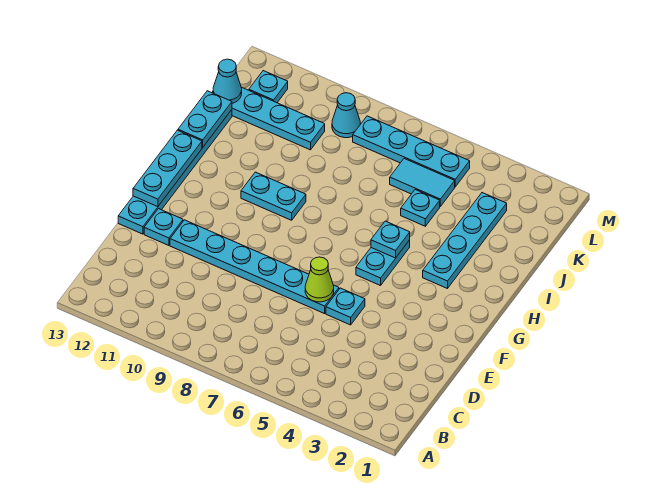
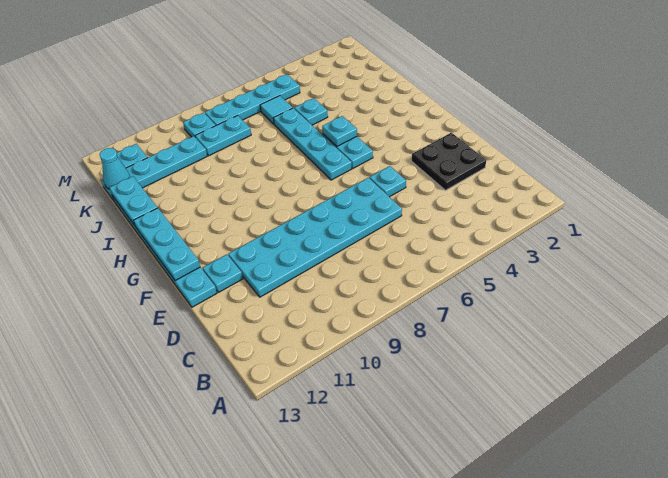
none -> black 2x2 plate [412,132,486,190]
cyan 1x6 plate [170,220,339,314] -> cyan 2x6 plate [228,178,402,297]
lime 1x1 cone [305,257,334,302] -> none
cyan 1x4 plate [423,193,507,289] -> cyan 1x4 plate moved to [273,108,352,180]
cyan 1x2 plate [241,172,306,220] -> cyan 1x2 plate moved to [195,115,251,156]
cyan 1x2 tile [390,159,455,206] -> cyan 1x1 tile [260,96,293,124]
cyan 1x1 cone [332,93,360,138] -> cyan 1x1 plate [183,113,216,137]

